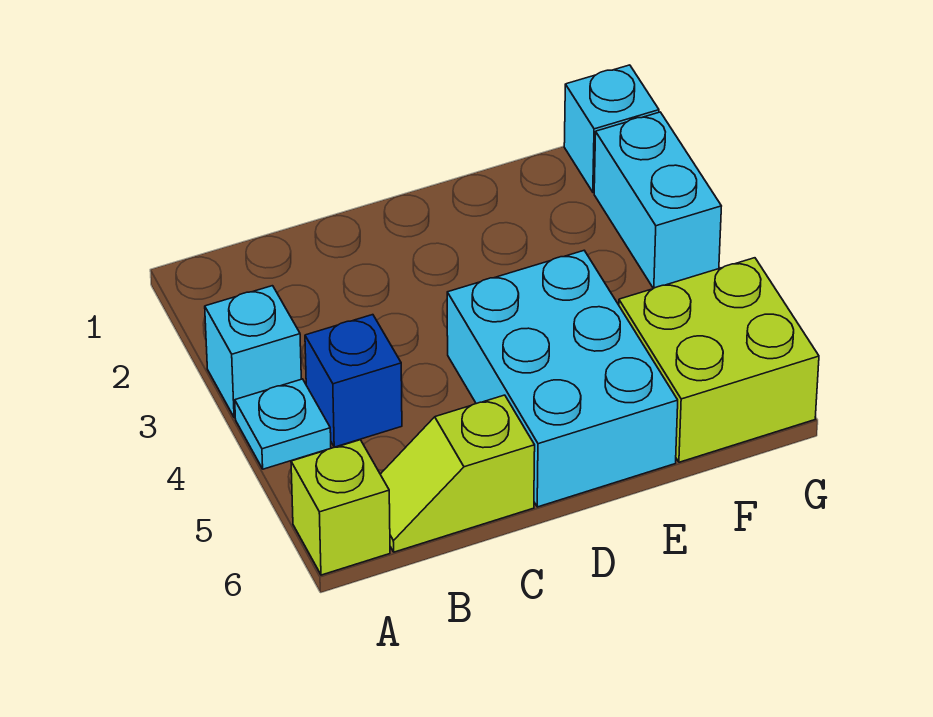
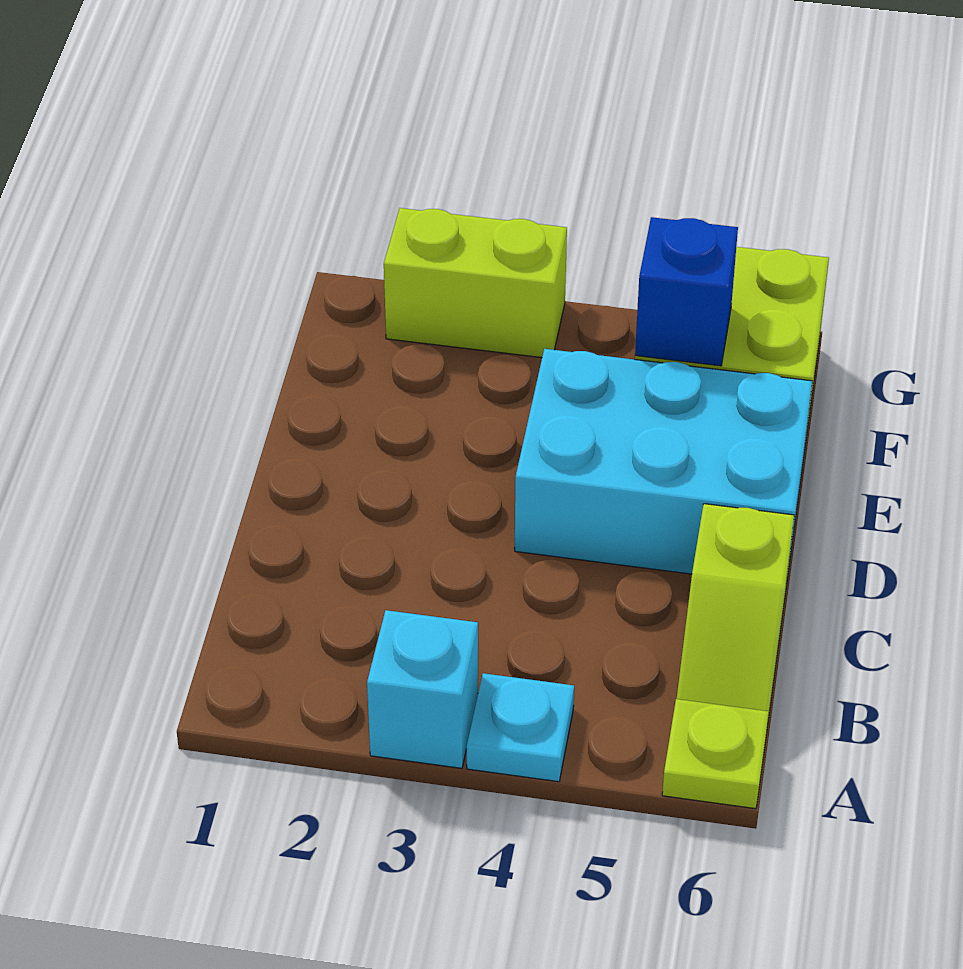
lime 1x1 brick [291,440,390,575] -> lime 1x1 plate [662,699,769,809]
blue 1x1 brick [305,315,402,447] -> blue 1x1 brick moved to [635,217,738,366]
cyan 1x1 brick [564,65,659,192] -> none
cyan 1x2 brick [594,112,721,289] -> lime 1x2 brick [384,208,567,358]

